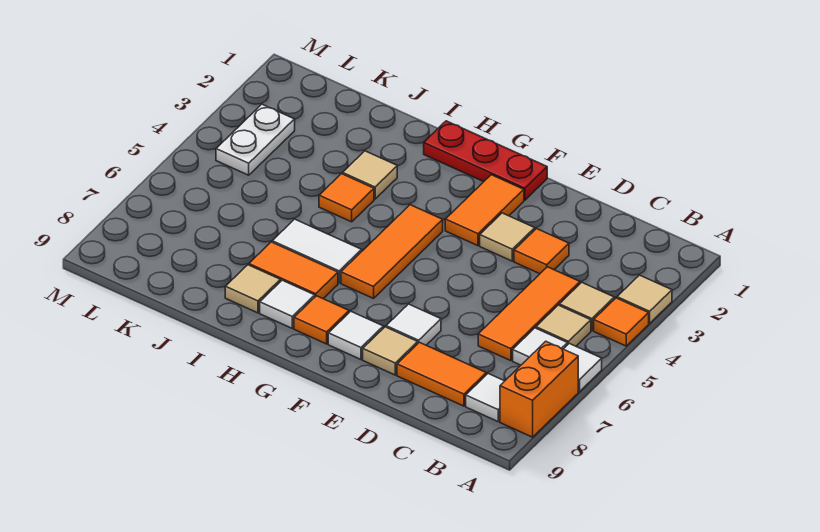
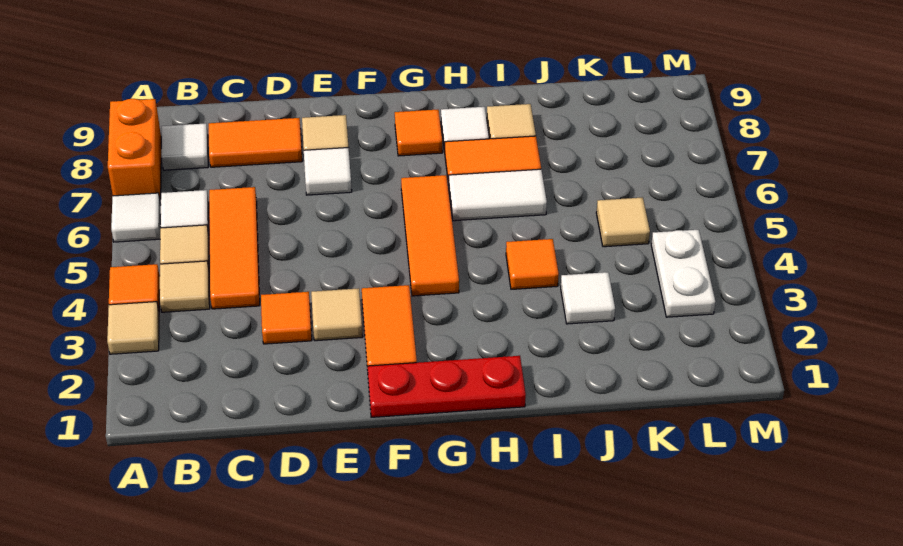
white 1x1 tile [328,311,383,359] -> white 1x1 tile moved to [561,272,615,324]
tan 1x1 tile [343,151,397,199] -> tan 1x1 tile moved to [596,197,650,247]

